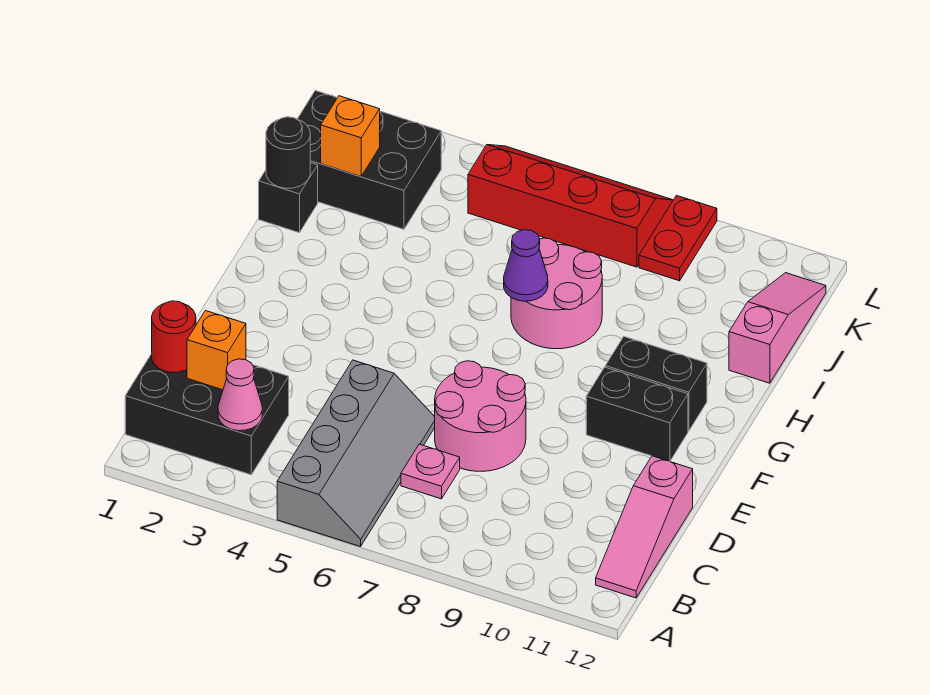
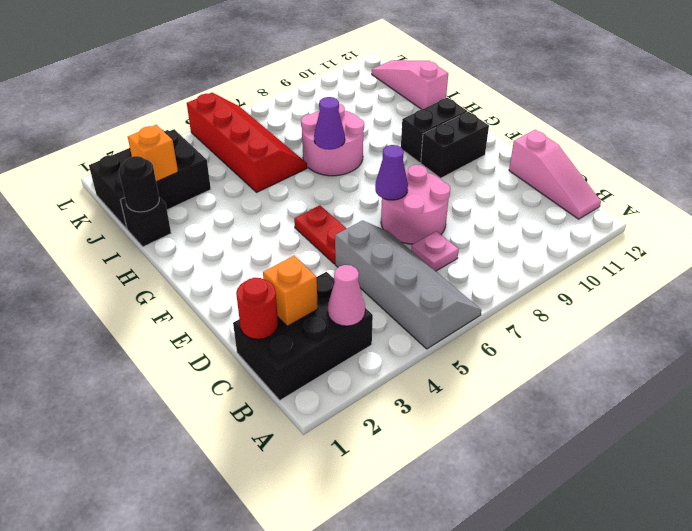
none -> purple 1x1 cone [375,145,408,200]
red 2x4 slope [468,145,673,267] -> red 2x4 slope turned to [187,93,307,192]
red 1x2 plate [639,196,717,281] -> red 1x2 plate moved to [294,205,347,264]

